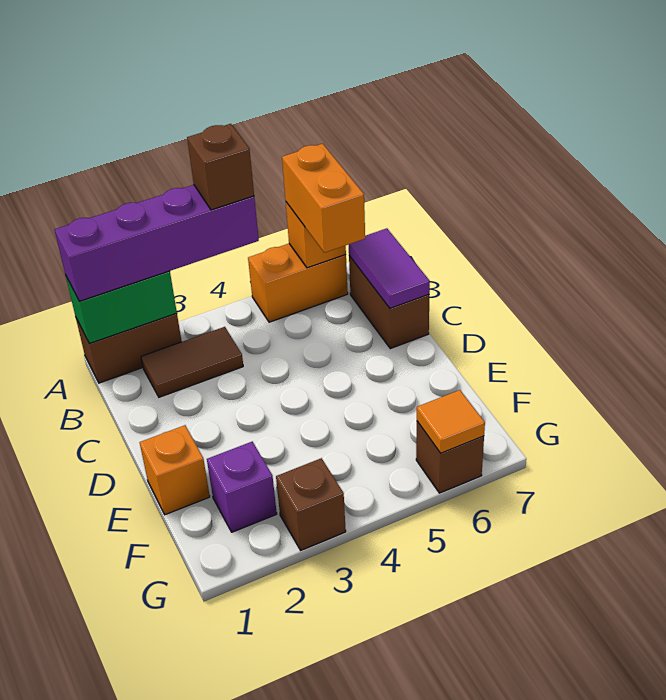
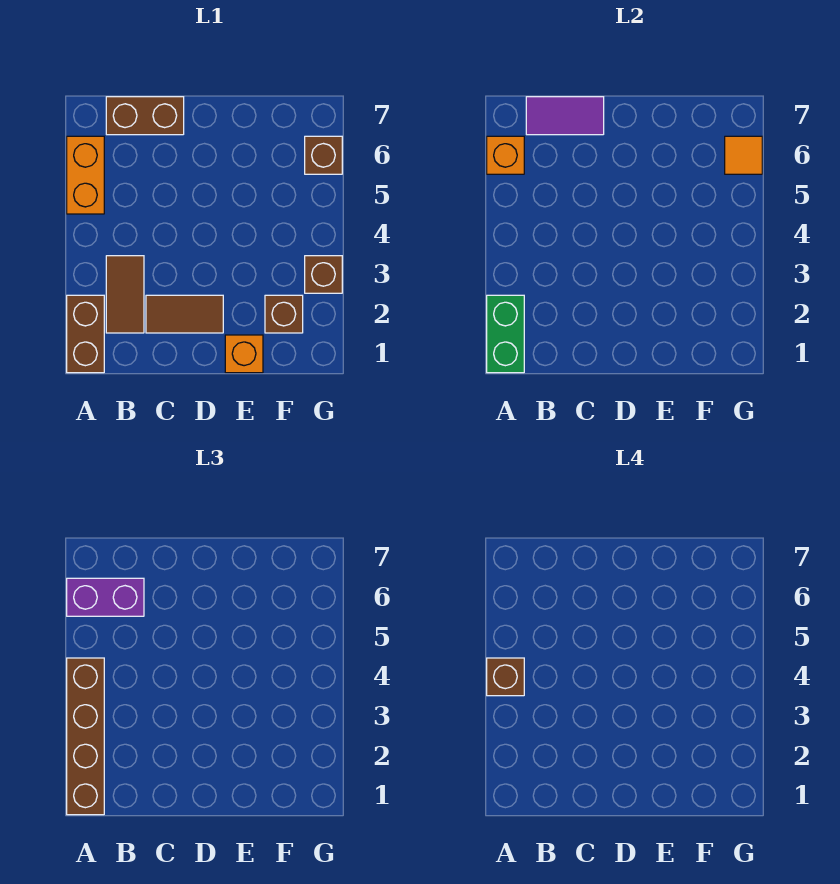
purple 1x4 brick [55,185,259,301] -> brown 1x4 brick [67,658,104,815]
orange 1x2 brick [282,144,365,253] -> purple 1x2 brick [67,578,144,616]
none -> brown 1x2 tile [146,295,223,333]
purple 1x1 brick [207,442,277,532] -> brown 1x1 brick [265,295,303,333]

